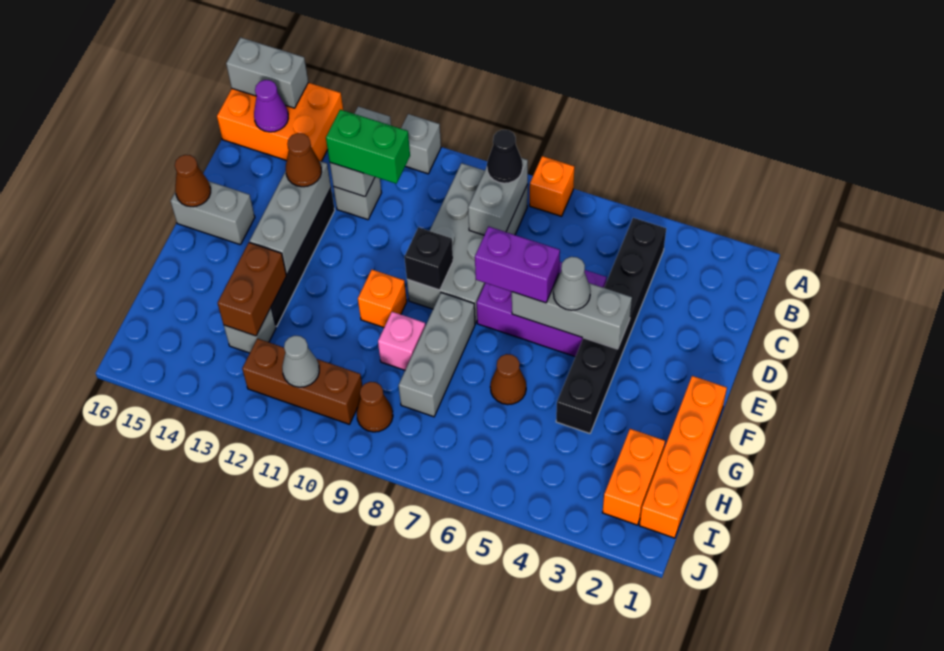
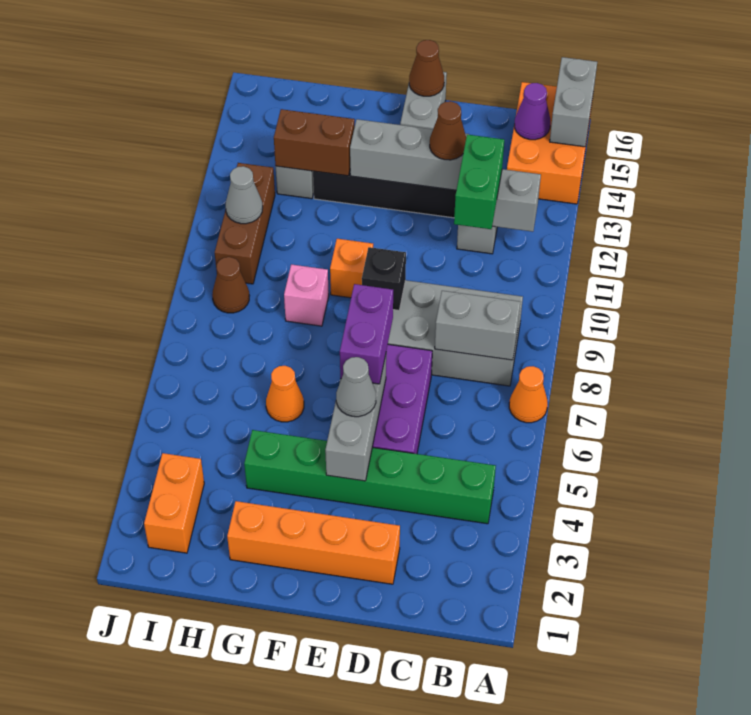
orange 1x1 brick [530,156,574,216] -> orange 1x1 cone [509,366,548,423]
grey 1x1 brick [401,114,441,174] -> none
black 1x6 brick [556,218,666,433] -> green 1x6 brick [244,430,496,524]
black 1x1 cone [487,130,523,183] -> none
orange 1x4 brick [639,376,727,538] -> orange 1x4 brick moved to [227,501,400,584]
grey 1x3 brick [399,293,475,417] -> none
brown 1x1 cone [490,354,526,405] -> orange 1x1 cone [266,366,304,422]
orange 1x2 brick [602,429,665,525] -> orange 1x2 brick turned to [144,453,204,553]

